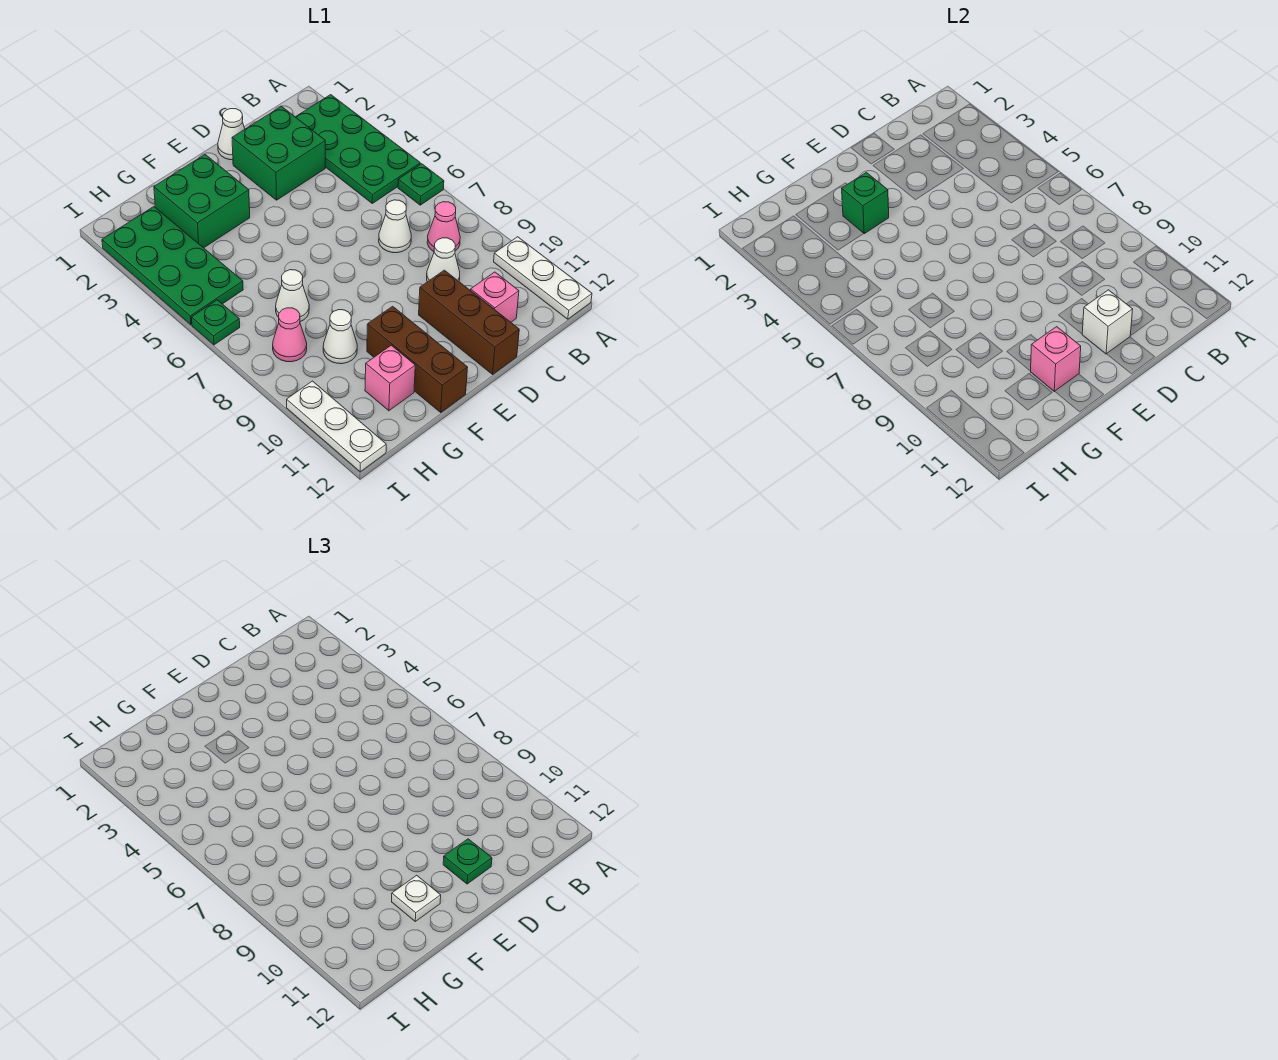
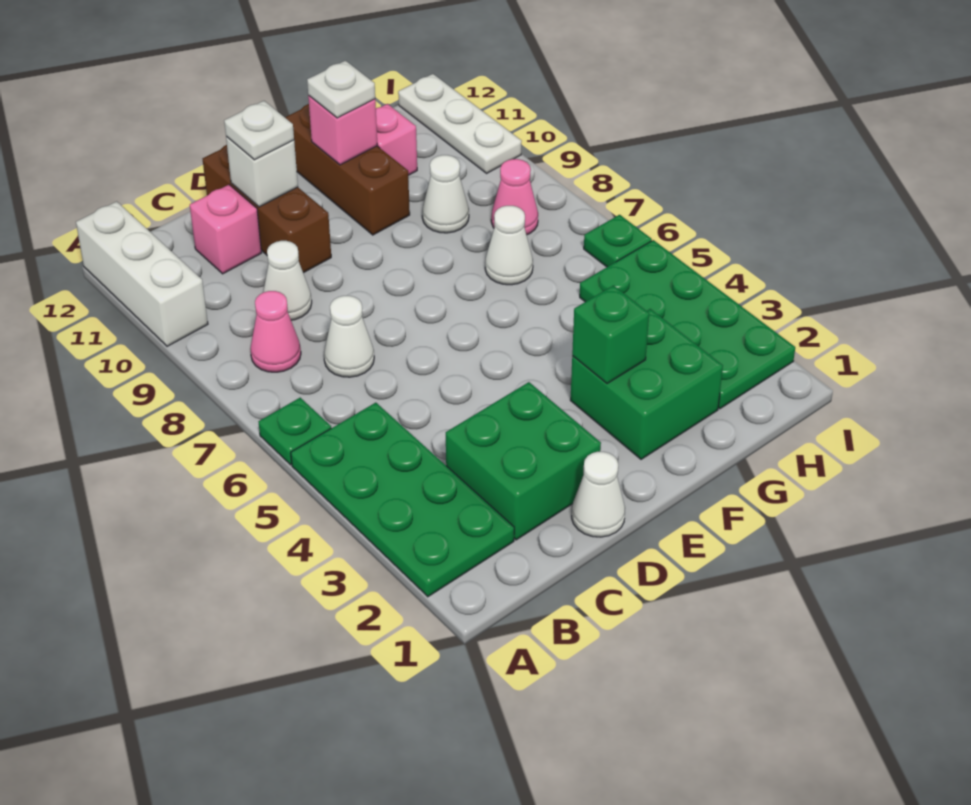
white 1x3 plate [494,237,592,319] -> white 1x3 brick [76,201,208,346]
green 1x1 plate [443,839,492,884] -> white 1x1 plate [224,101,294,160]

